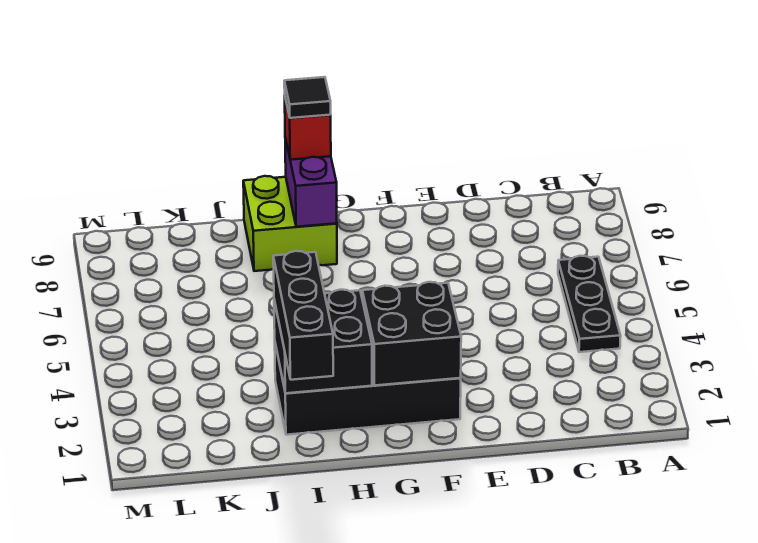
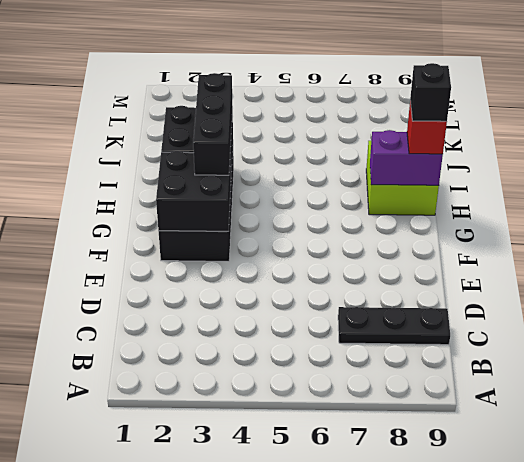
black 1x3 plate [558,256,621,352] -> black 1x3 plate moved to [338,307,450,345]
black 1x1 tile [284,77,331,118] -> black 1x1 brick [410,63,451,121]
black 1x3 brick [273,251,333,380] -> black 1x3 brick turned to [193,73,233,175]

